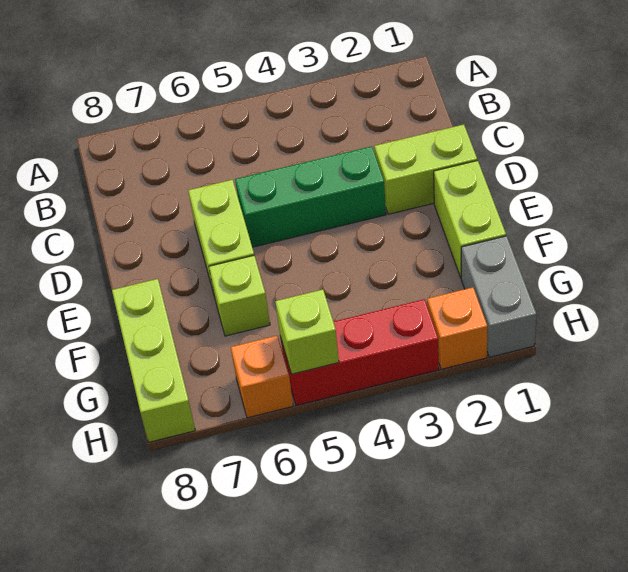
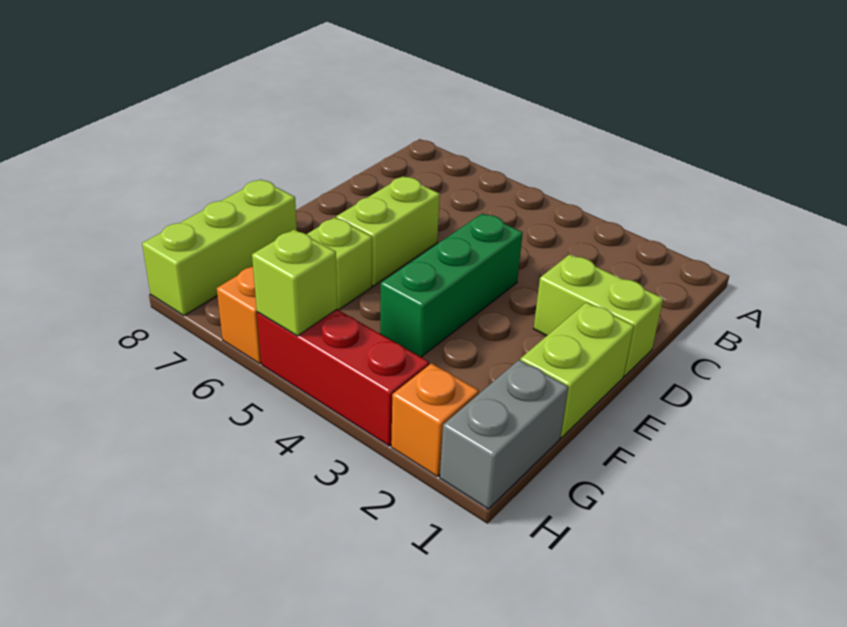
green 1x3 brick [235,146,386,247] -> green 1x3 brick turned to [380,213,523,357]

